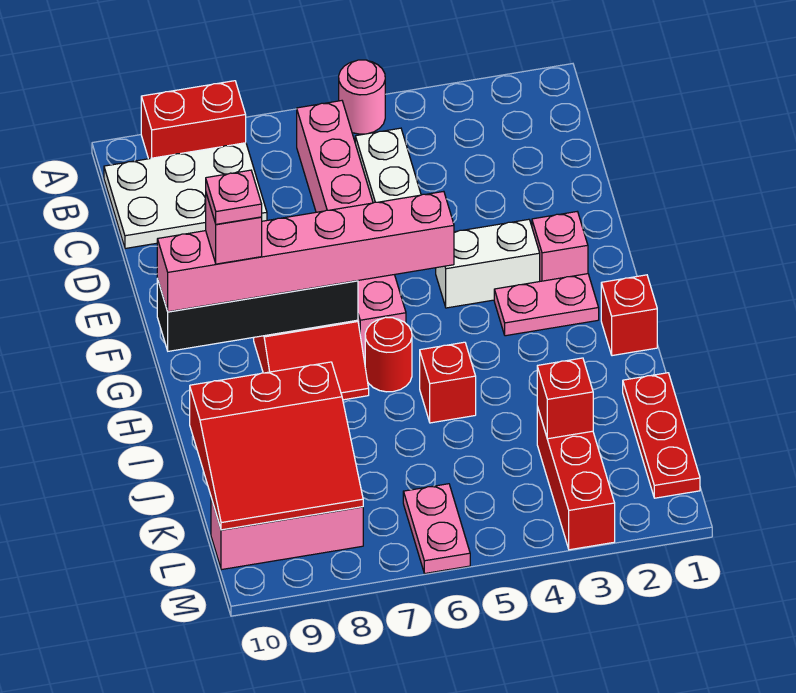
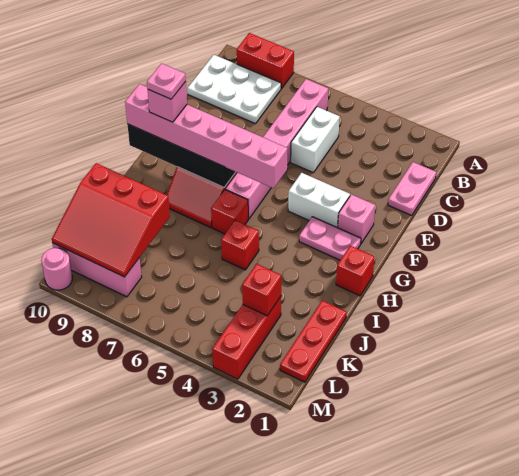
pink 1x1 round brick [339,60,385,134] -> pink 1x1 round brick moved to [41,248,73,290]
red 1x1 round brick [365,317,412,392] -> red 1x1 brick [211,190,248,234]
pink 1x2 plate [403,484,470,573] -> pink 1x2 plate moved to [388,162,436,215]

